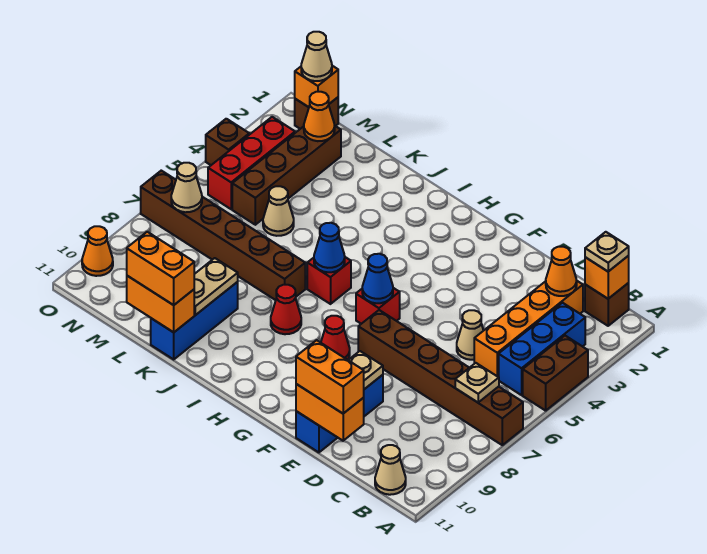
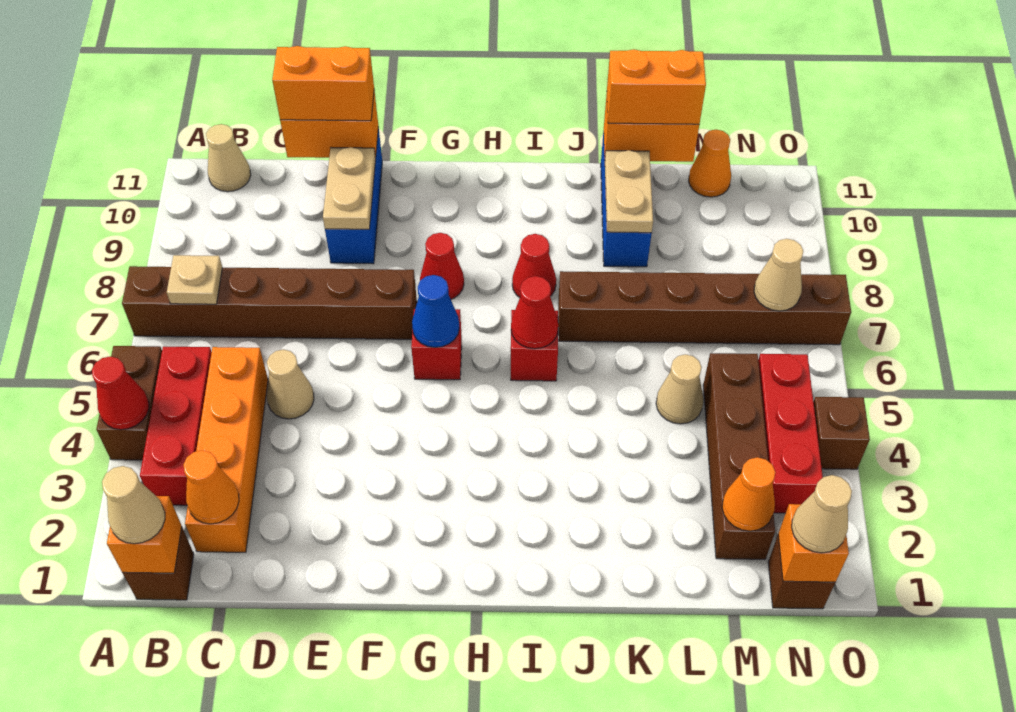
none -> red 1x1 cone [92,356,149,430]
tan 1x1 plate [585,232,629,271] -> tan 1x1 cone [102,466,165,544]
blue 1x3 brick [499,303,585,395] -> red 1x3 brick [140,347,212,505]
blue 1x1 cone [314,223,345,272] -> red 1x1 cone [511,276,558,349]
orange 1x1 cone [82,226,113,276] -> orange 1x1 cone moved to [689,130,731,197]

